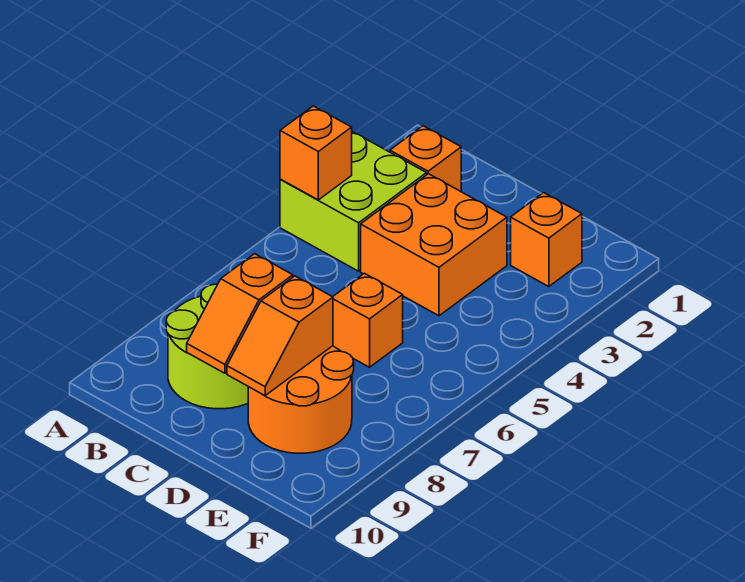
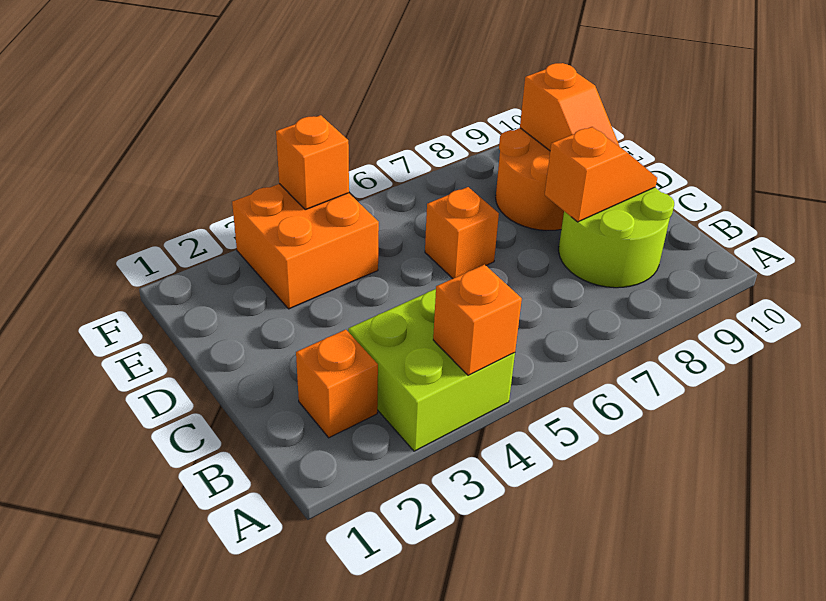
orange 2x2 brick [361,174,507,316] -> orange 2x2 brick moved to [232,184,379,309]
orange 1x2 slope [227,276,333,396] -> orange 1x2 slope turned to [520,63,620,151]
orange 1x1 brick [511,193,582,287] -> orange 1x1 brick moved to [276,115,349,210]

